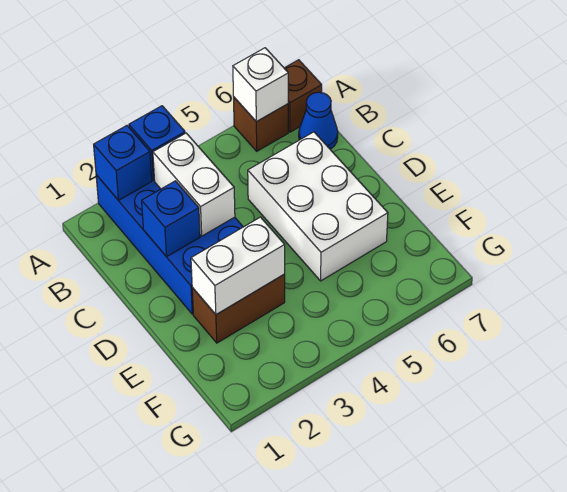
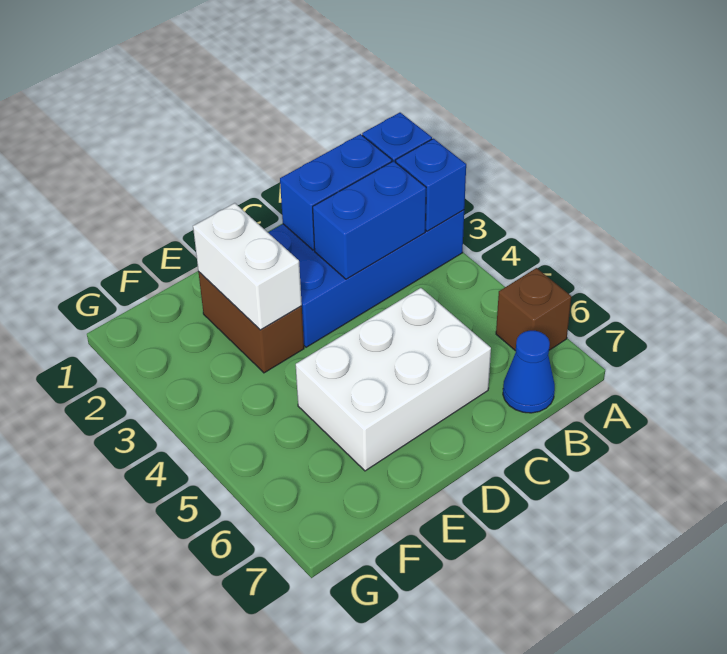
white 1x1 brick [233,48,288,122] -> none
brown 1x1 brick [284,60,322,132] -> none
white 1x2 brick [153,133,235,236] -> blue 1x2 brick [313,161,426,279]
blue 1x1 brick [142,181,200,257] -> blue 1x2 brick [280,134,392,250]

